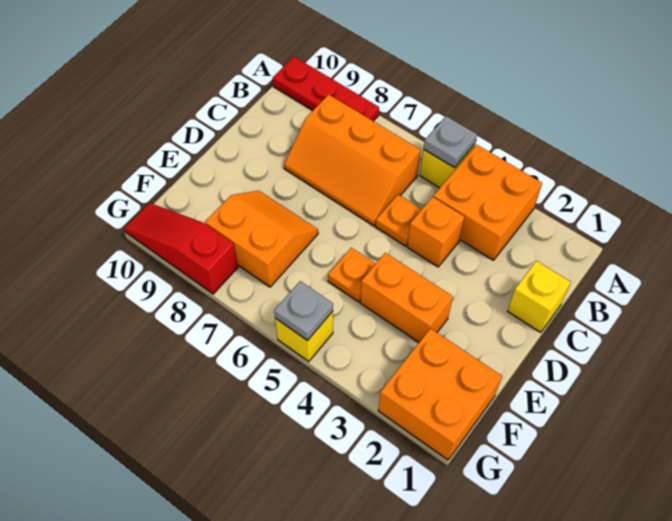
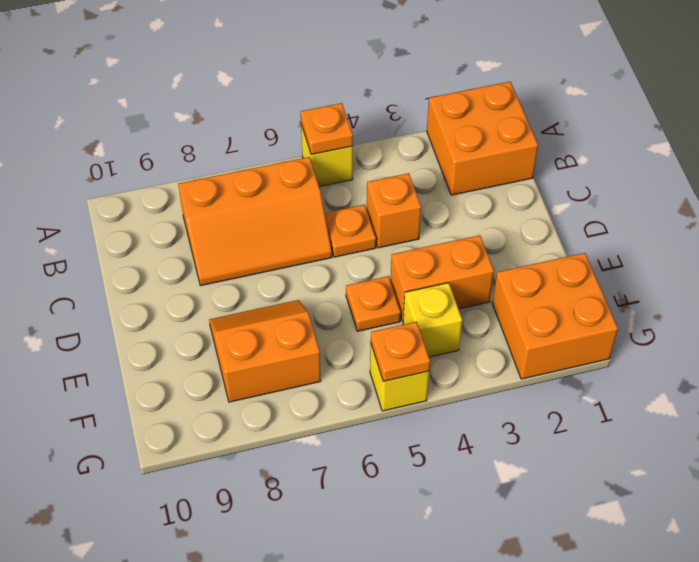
orange 2x2 brick [433,145,542,260] -> orange 2x2 brick moved to [427,82,538,195]
grey 1x1 plate [423,116,477,168] -> orange 1x1 plate [301,103,353,154]
red 1x3 plate [273,57,379,121] -> none
yellow 1x1 brick [508,261,571,333] -> yellow 1x1 brick moved to [403,283,462,357]
grey 1x1 plate [274,281,333,341] -> orange 1x1 plate [371,322,430,381]
red 1x3 slope [124,203,238,294] -> none

